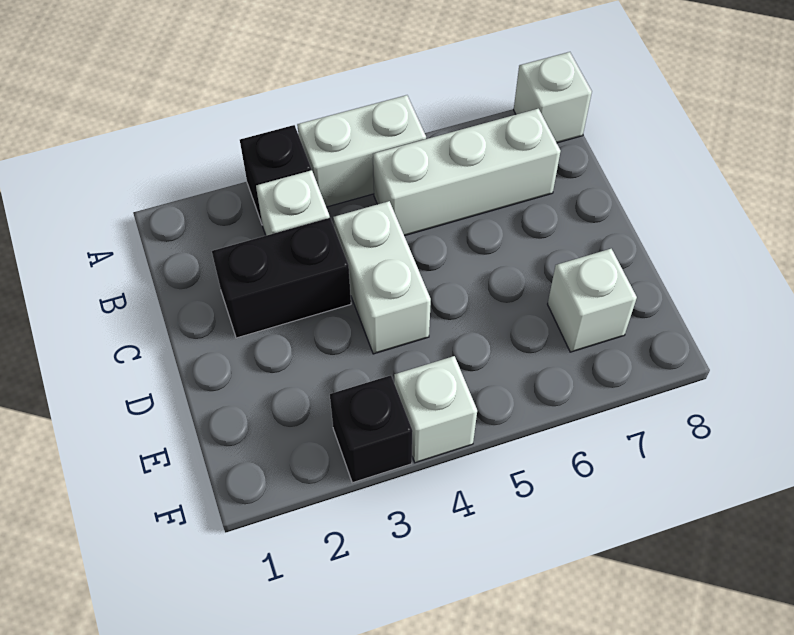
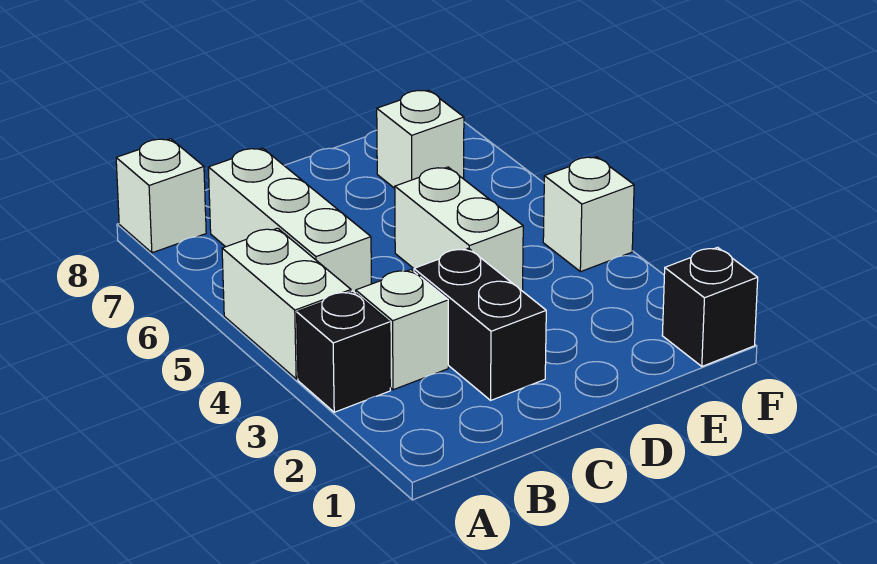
white 1x2 brick [333,201,431,354] -> white 1x2 brick turned to [395,167,523,291]
black 1x1 brick [330,375,413,483] -> black 1x1 brick moved to [662,247,758,366]

